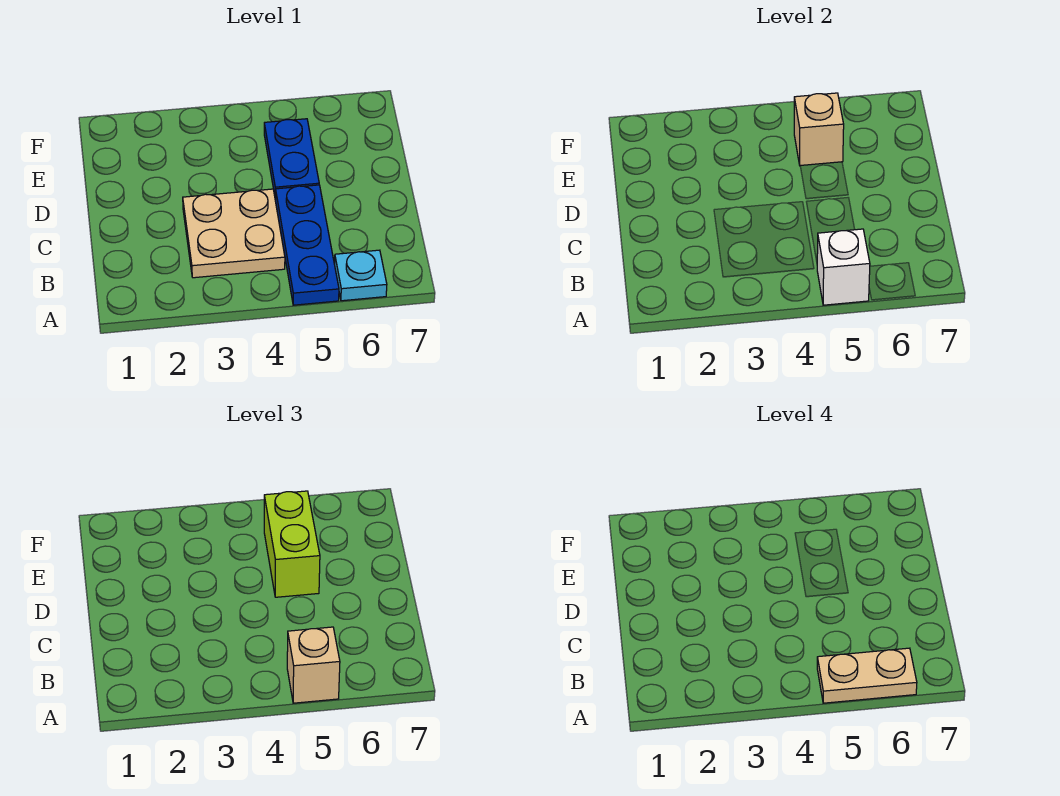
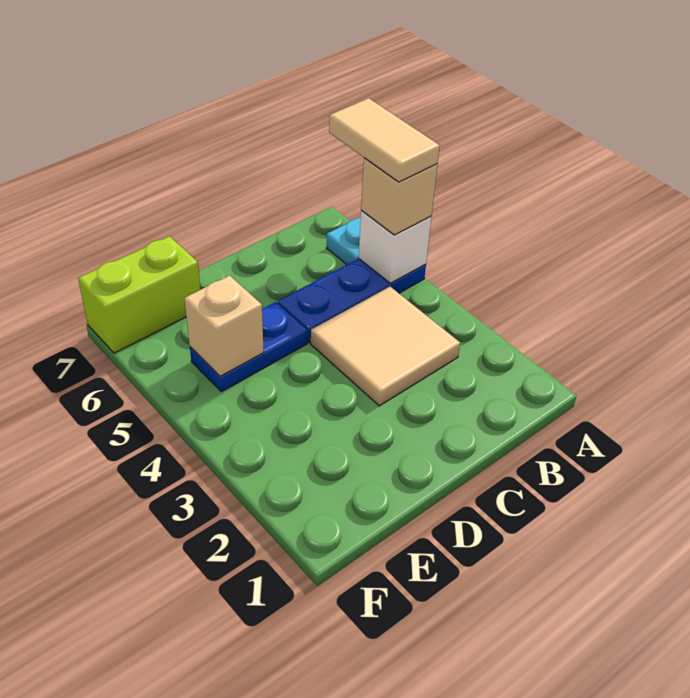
tan 1x2 plate [817,648,917,703] -> tan 1x2 tile [329,98,440,182]
tan 2x2 plate [183,189,285,278] -> tan 2x2 tile [311,287,460,406]
lime 1x2 brick [264,491,320,597] -> lime 1x2 brick moved to [78,236,201,353]

